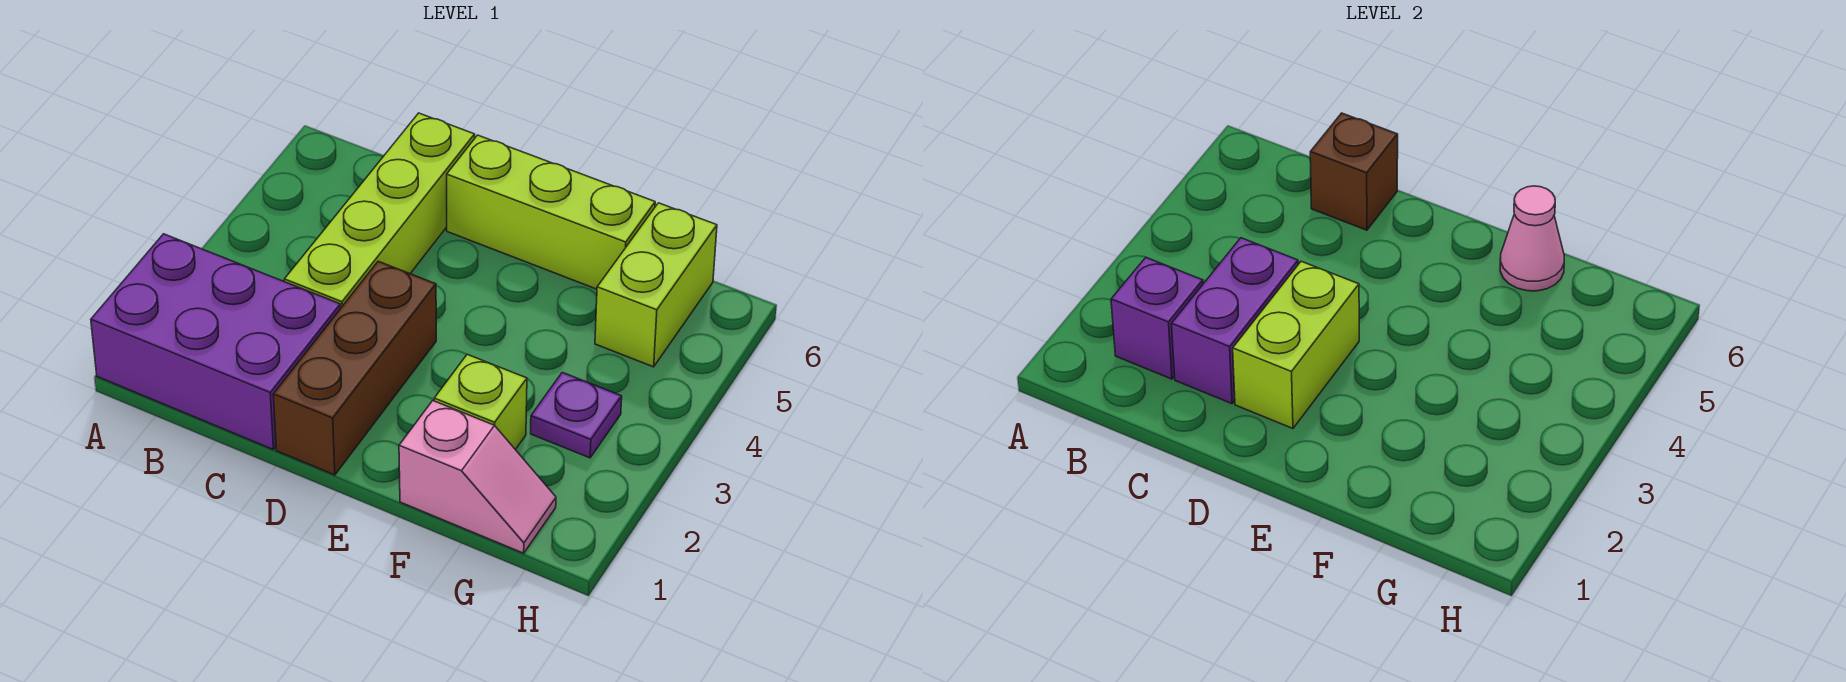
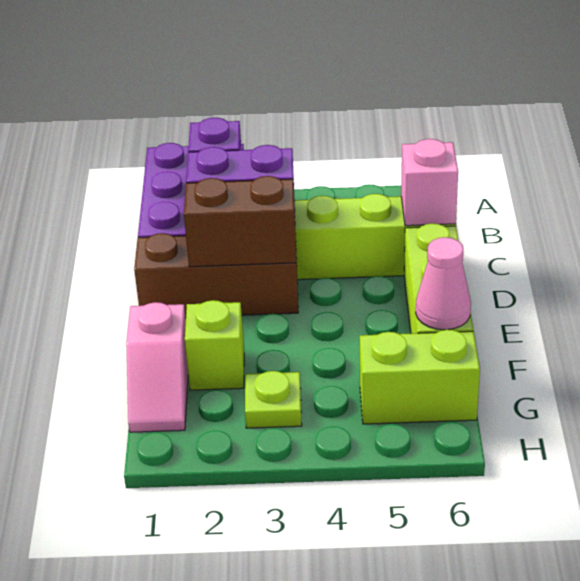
brown 1x1 brick [1310,113,1398,230] -> pink 1x1 brick [401,139,458,226]
lime 1x2 brick [1233,261,1359,428] -> brown 1x2 brick [184,176,296,267]
purple 1x1 plate [531,372,622,458] -> lime 1x1 plate [245,371,302,428]

